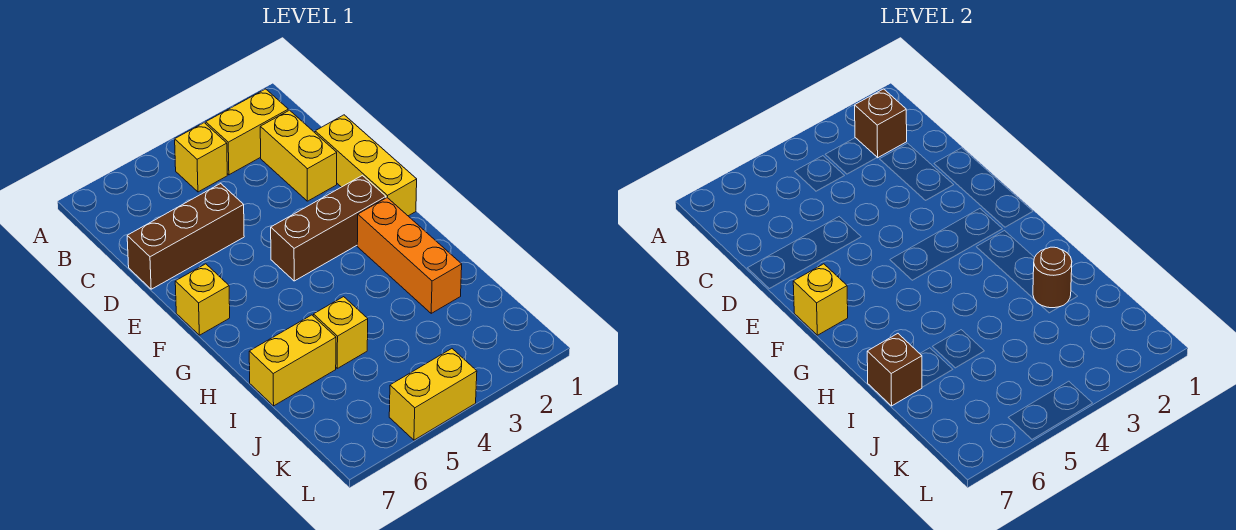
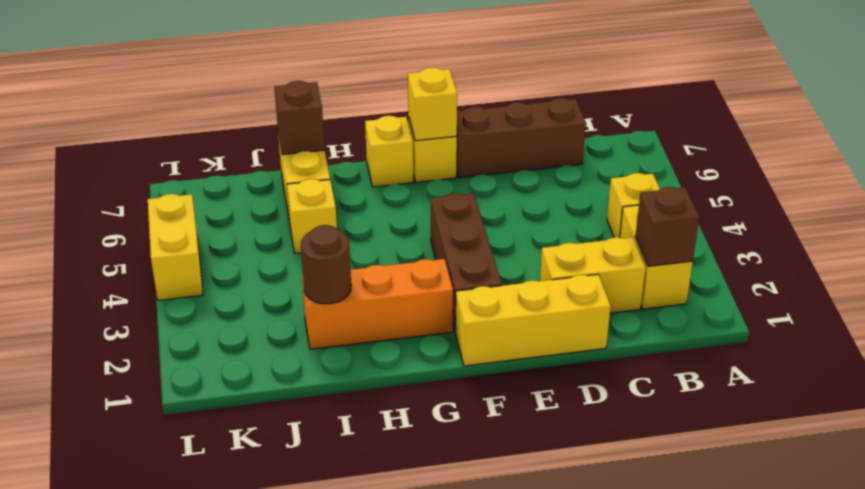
brown 1x3 brick [127,183,244,289] -> brown 1x3 brick turned to [456,98,586,178]
none -> yellow 1x1 brick [365,116,413,187]

